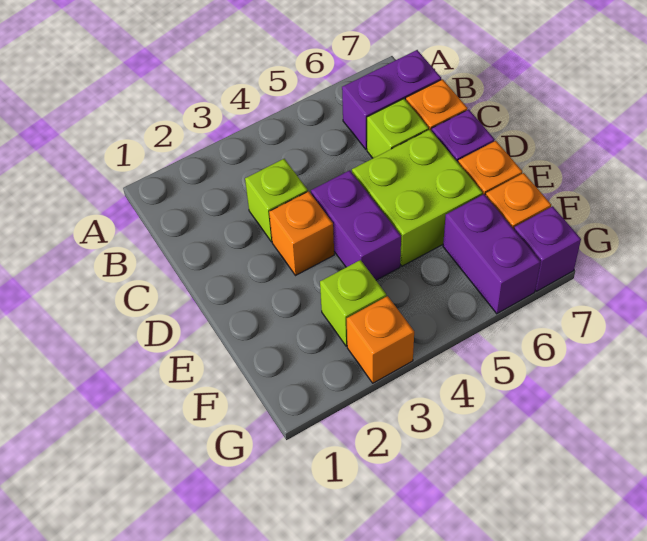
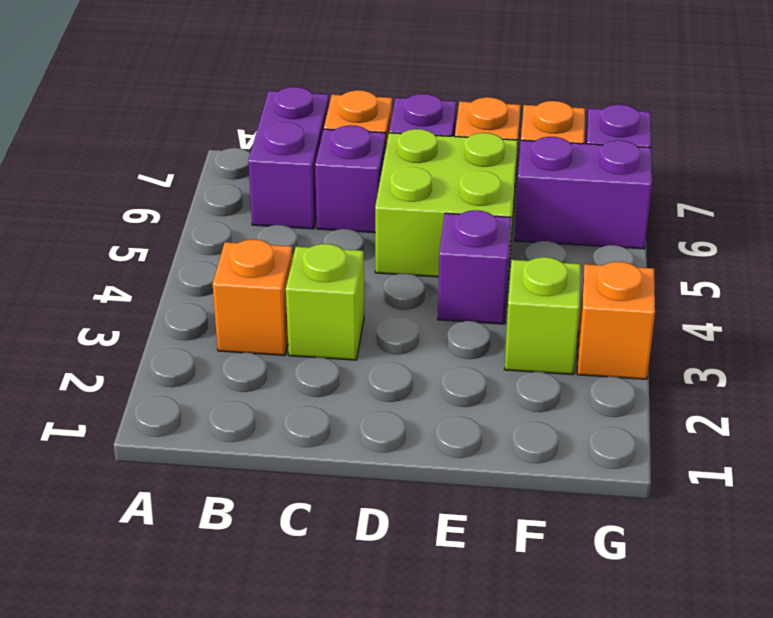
lime 1x1 brick [367,99,429,158] -> purple 1x1 brick [315,125,386,233]
orange 1x1 brick [269,191,334,276] -> orange 1x1 brick moved to [213,239,293,355]
purple 1x2 brick [311,170,401,280] -> purple 1x1 brick [438,210,511,324]

